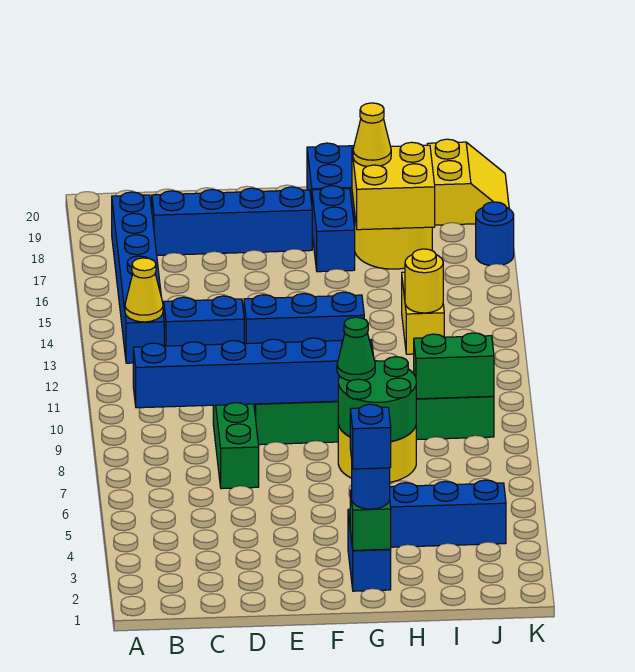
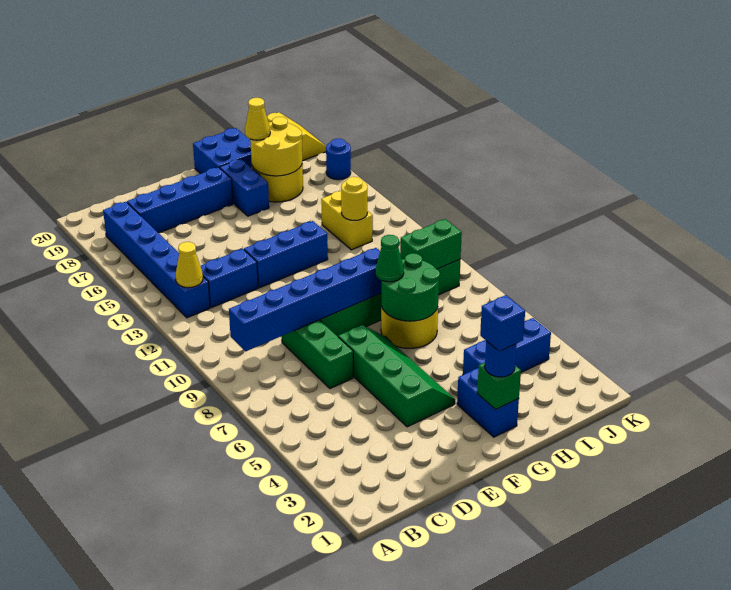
none -> green 2x4 slope [338,325,455,427]
yellow 2x2 brick [352,142,435,230] -> yellow 2x2 round brick [250,117,302,176]

